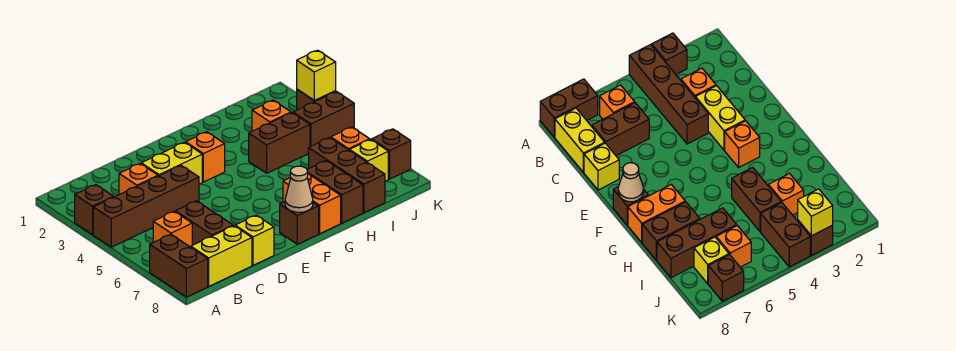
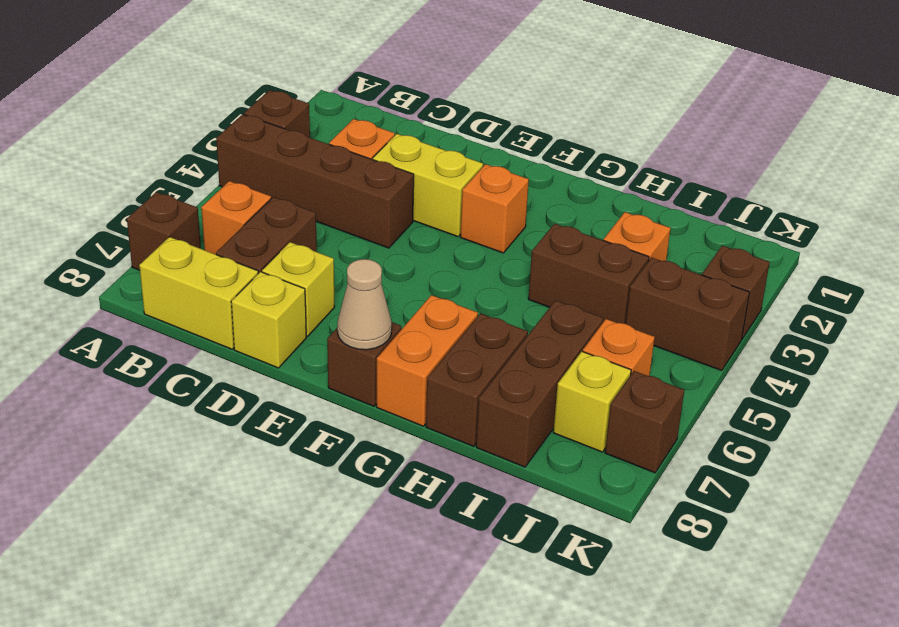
brown 1x2 brick [150,235,208,297] -> brown 1x1 brick [127,192,201,270]
yellow 1x1 brick [297,50,336,101] -> yellow 1x1 brick moved to [262,242,335,336]

